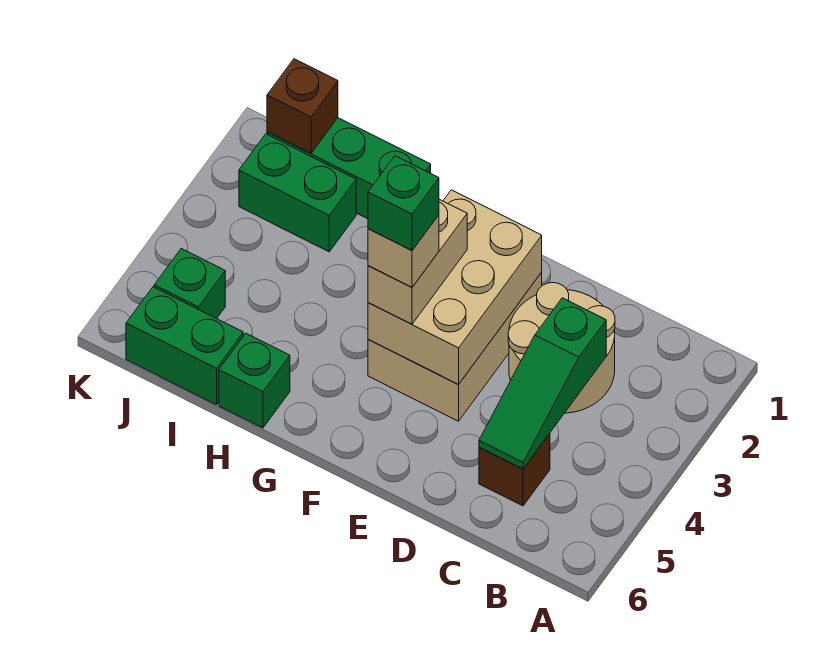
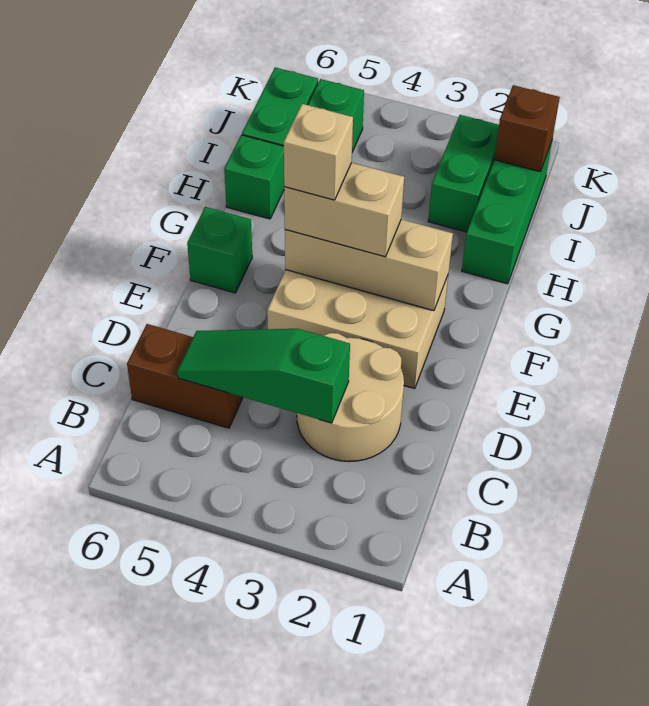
brown 1x1 brick [479,434,550,506] -> brown 1x2 brick [127,324,243,428]
tan 2x3 brick [368,190,542,384] -> tan 1x3 brick [285,219,453,311]
green 1x1 brick [368,156,439,250] -> green 1x1 brick moved to [187,207,252,293]

